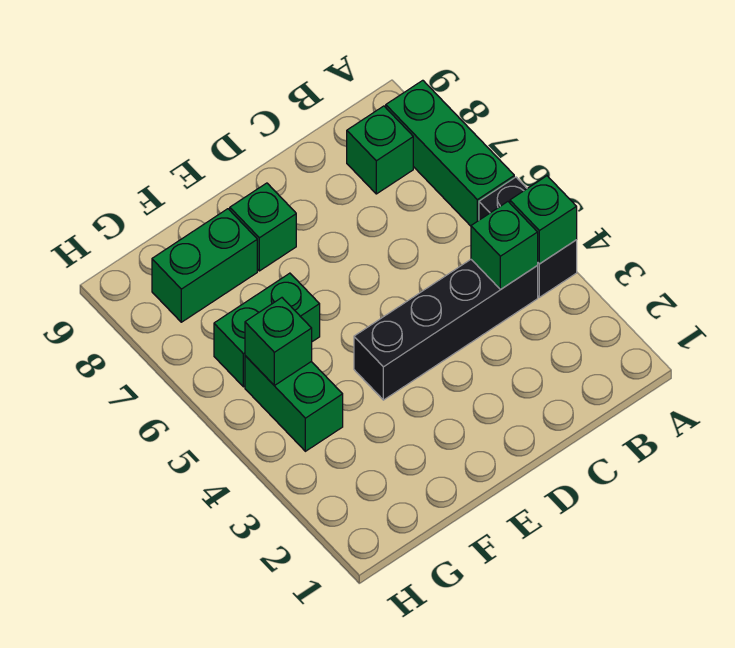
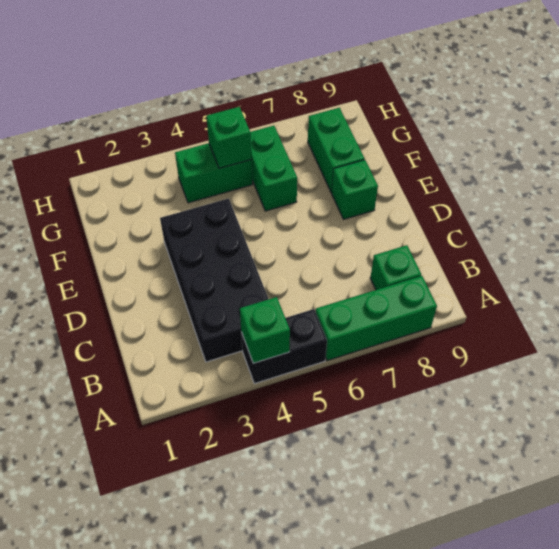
black 1x4 brick [354,260,538,400] -> black 2x4 brick [160,198,268,362]
green 1x1 brick [471,202,538,289] -> none

